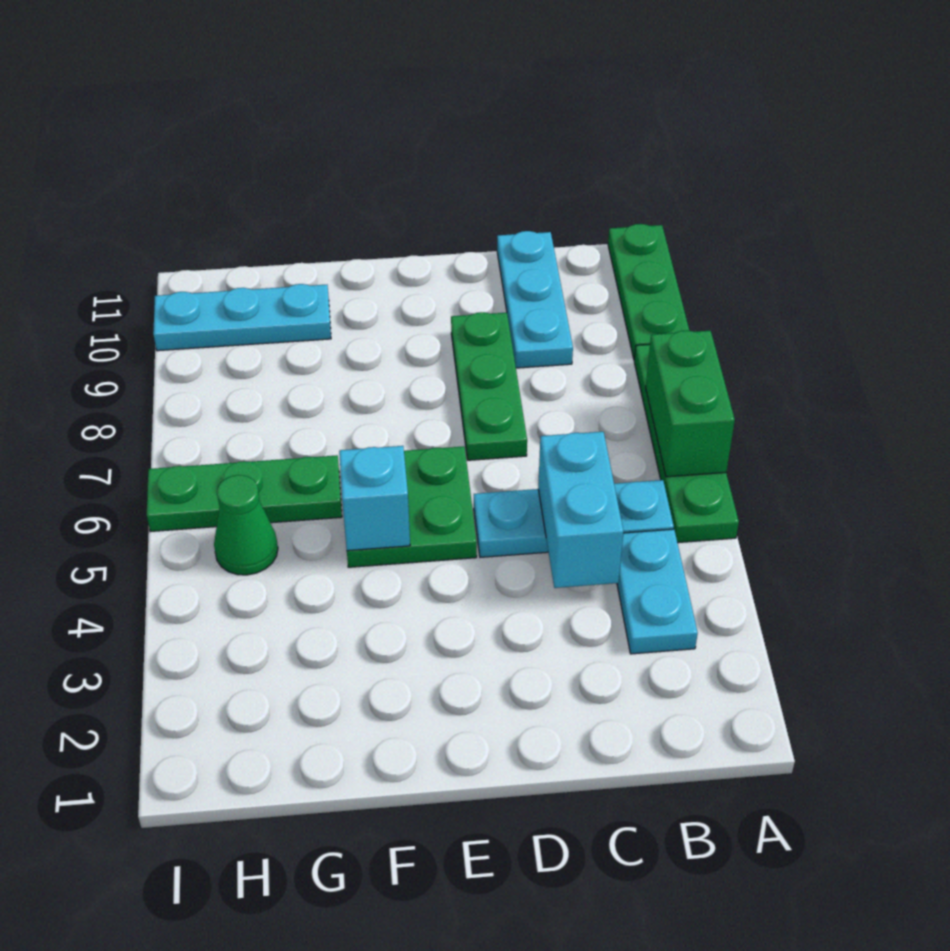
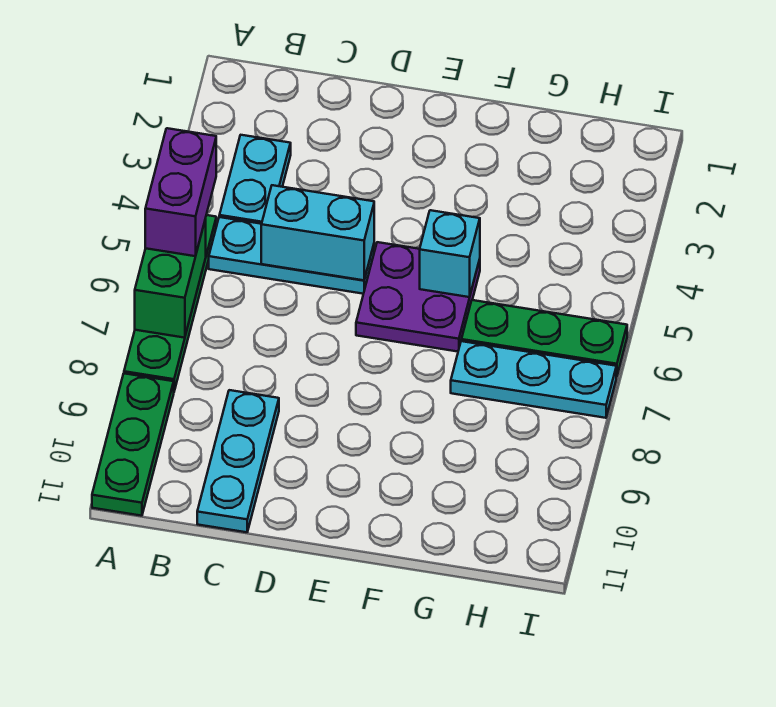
none -> purple 1x2 brick [145,128,216,256]
cyan 1x2 brick [538,432,624,588] -> cyan 1x2 brick turned to [261,185,374,280]
green 1x3 plate [451,312,527,460] -> none
green 2x2 plate [347,446,477,567] -> purple 2x2 plate [356,242,480,352]
cyan 1x3 plate [153,284,331,351] -> cyan 1x3 plate moved to [451,341,616,418]
green 1x1 cone [214,475,278,575] -> none

